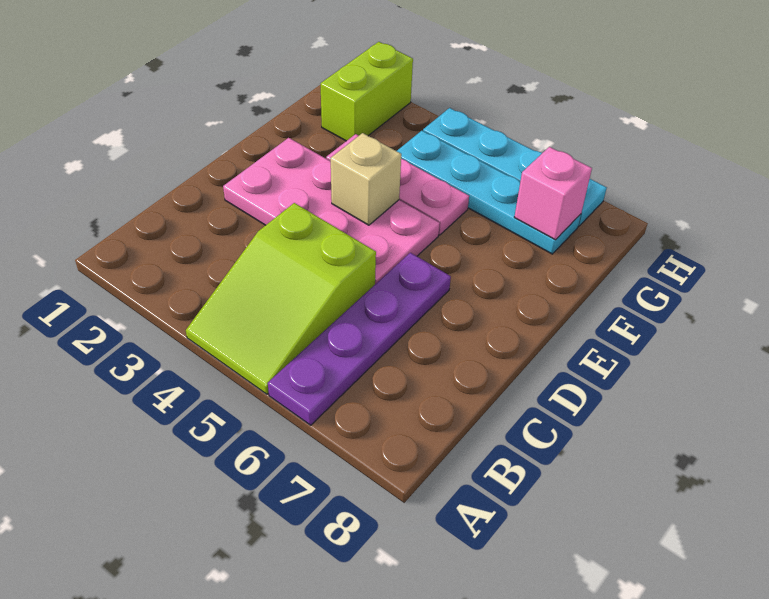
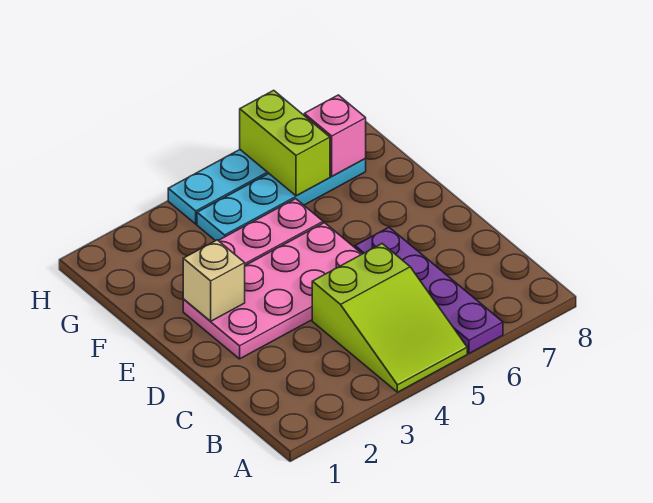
tan 1x1 brick [331,133,401,225] -> tan 1x1 brick moved to [183,240,245,321]
lime 1x2 brick [321,42,413,141] -> lime 1x2 brick moved to [240,90,330,196]

